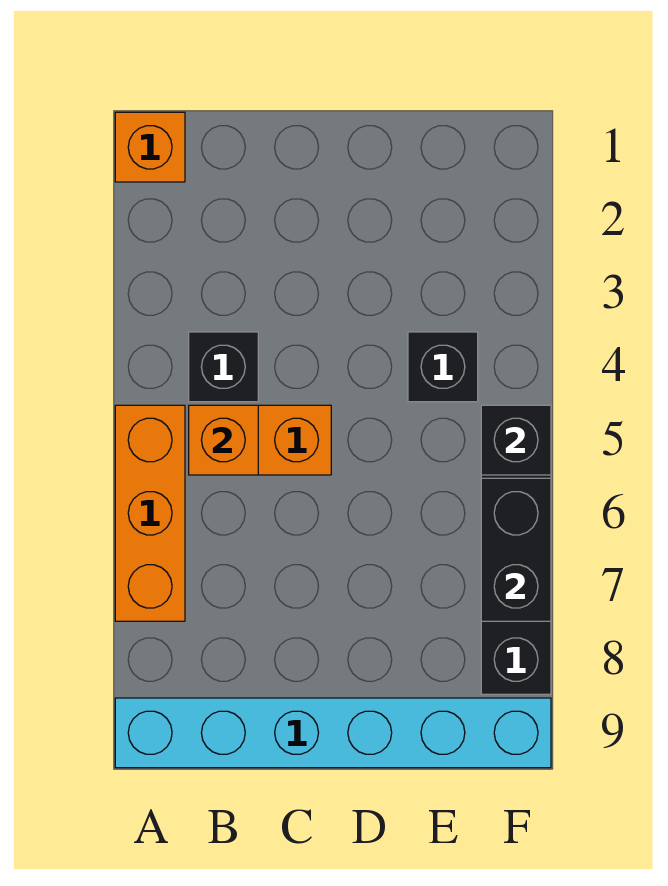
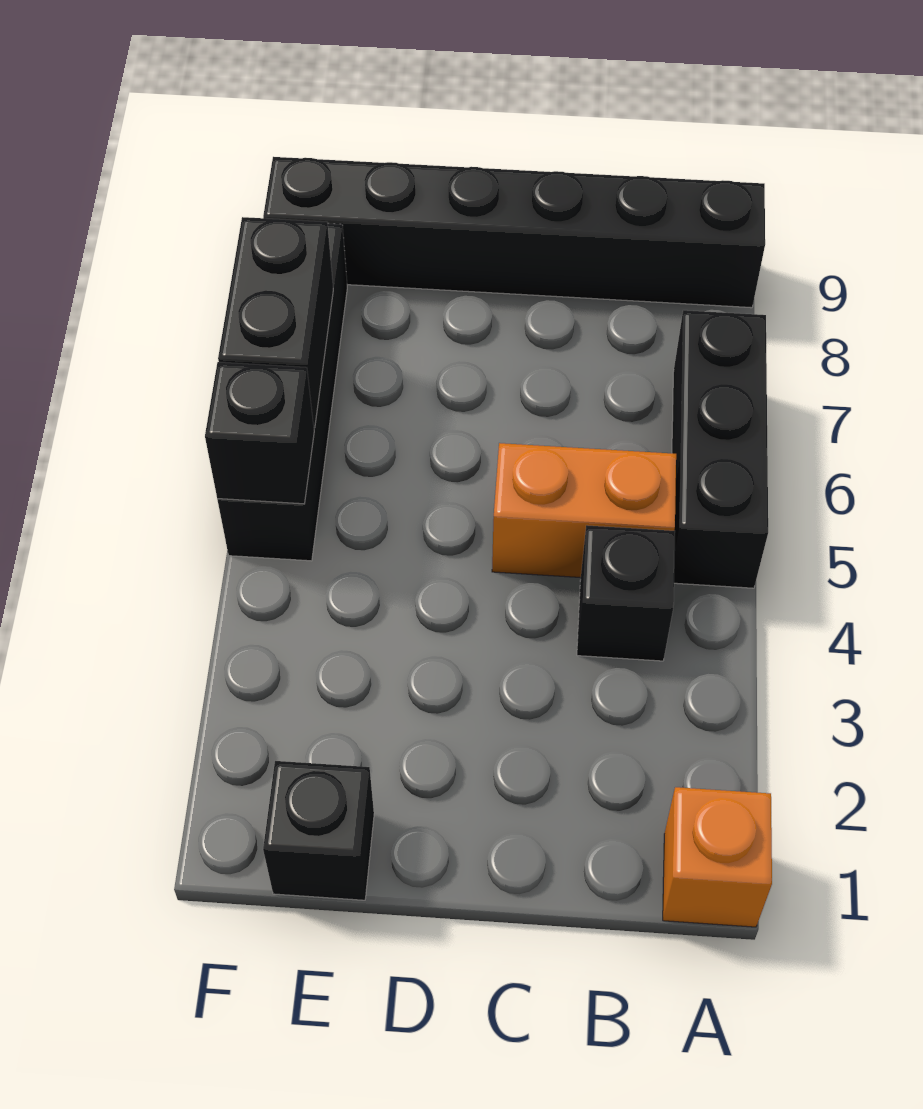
orange 1x3 brick [115,405,185,621] -> black 1x3 brick [672,310,768,588]
cyan 1x6 brick [115,698,551,768] -> black 1x6 brick [263,157,765,308]
orange 1x1 brick [189,405,258,475] -> none
black 1x1 brick [408,332,478,402] -> black 1x1 brick moved to [263,761,374,900]

